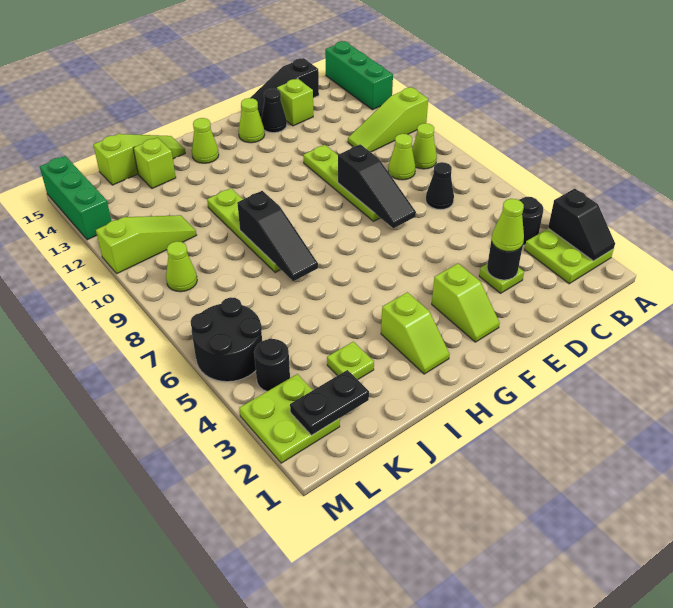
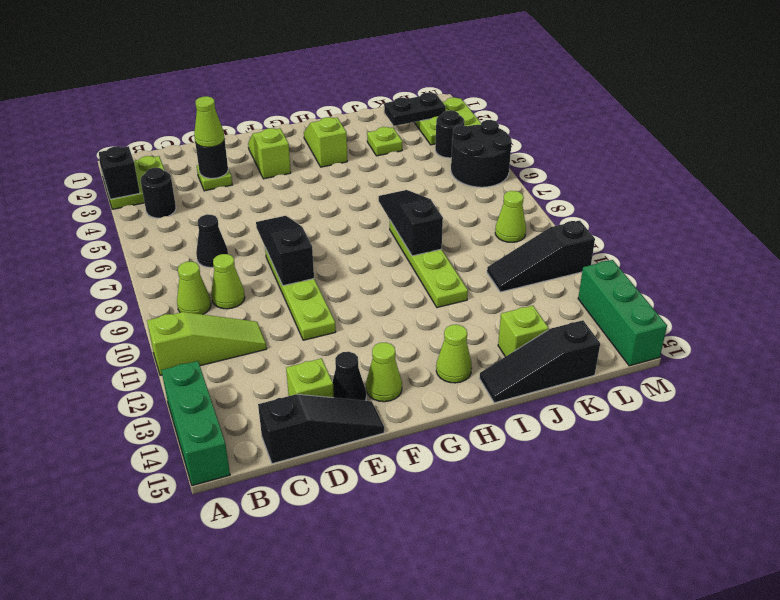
lime 1x3 slope [93,134,185,185] -> black 1x3 slope [479,320,600,403]
lime 1x3 slope [96,215,196,273] -> black 1x3 slope [487,220,595,292]

